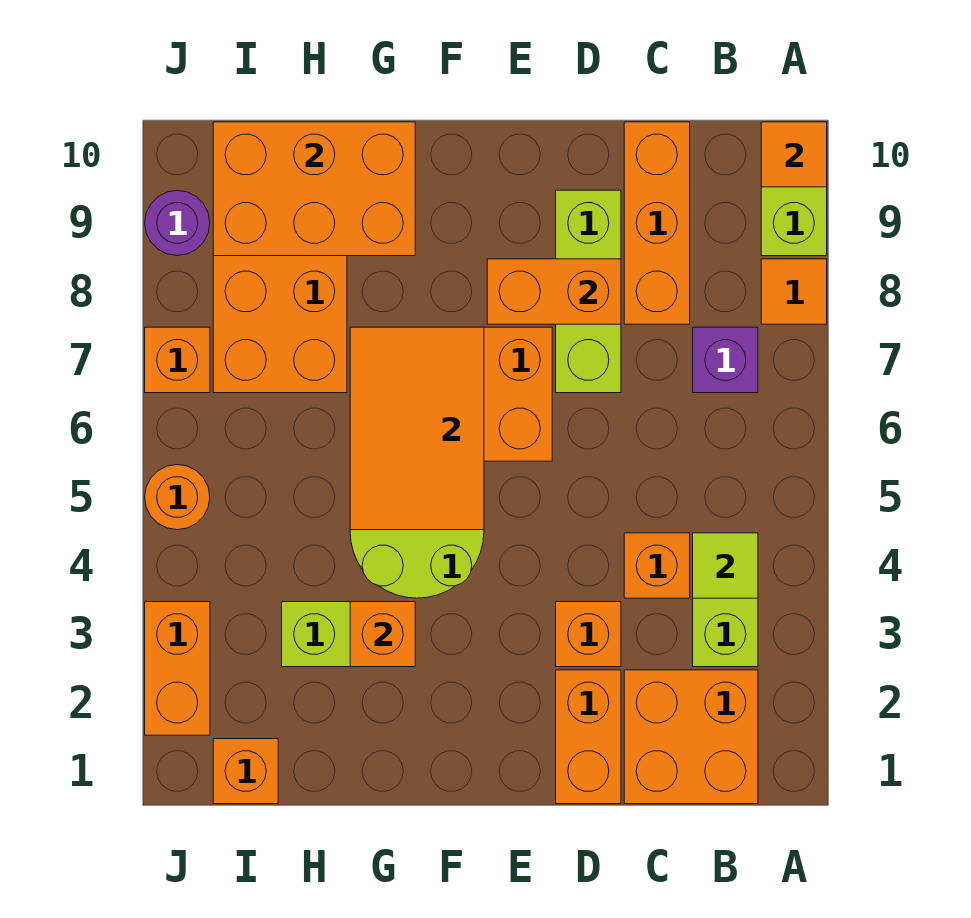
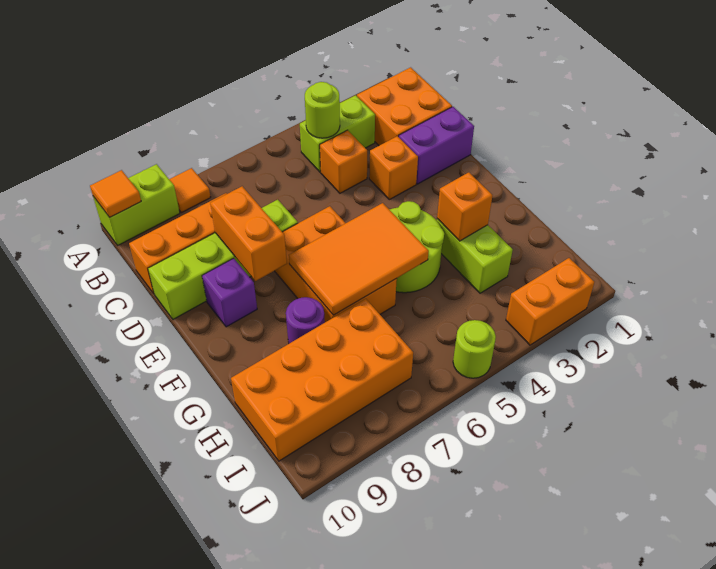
lime 1x1 tile [693,533,758,598] -> lime 1x1 round brick [305,82,340,138]
purple 1x1 brick [693,327,758,393] -> purple 1x1 brick moved to [202,258,257,327]
orange 1x2 brick [556,670,621,804] -> purple 1x2 brick [399,107,474,184]
lime 1x3 brick [556,190,621,393] -> lime 1x4 brick [148,200,298,319]
orange 2x3 brick [213,122,415,256] -> none
orange 1x1 brick [213,739,278,804] -> none
orange 1x1 round brick [145,465,210,530] -> lime 1x1 round brick [453,320,496,378]
orange 1x1 brick [145,327,210,393] -> none
purple 1x1 round brick [145,190,210,256] -> purple 1x1 round brick moved to [286,297,325,343]

